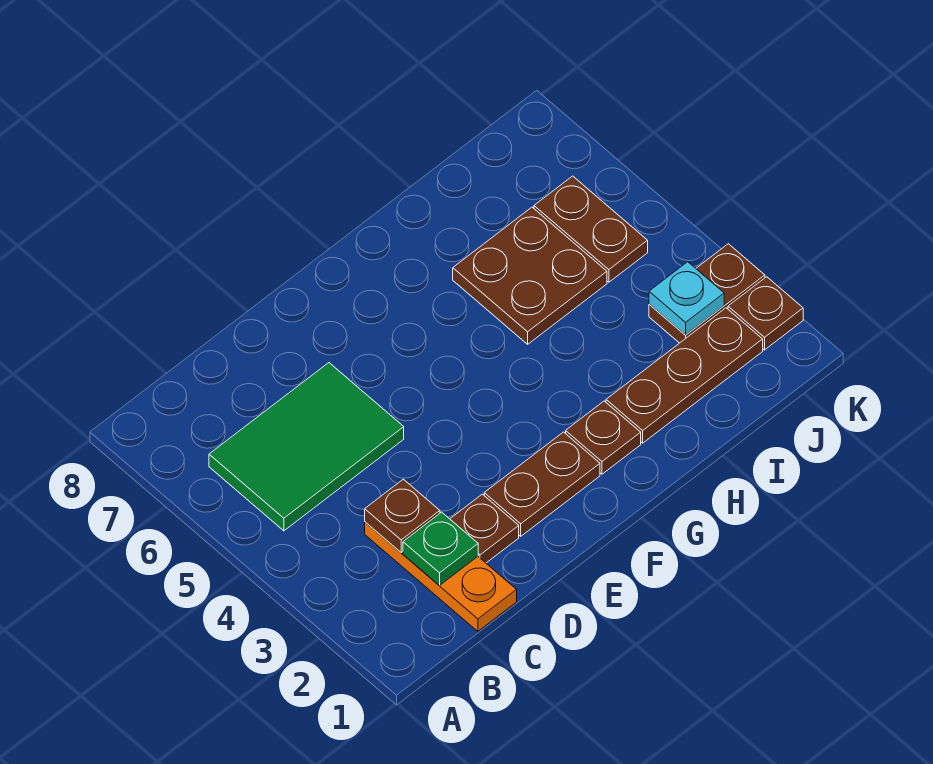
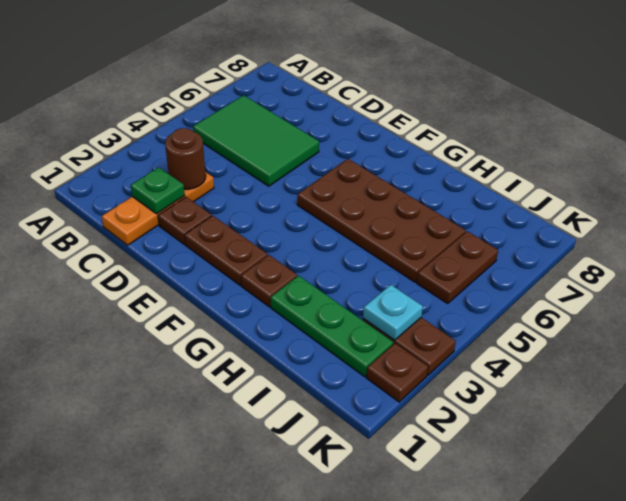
brown 1x1 plate [365,479,440,552] -> brown 1x1 round brick [165,128,206,189]
brown 1x3 plate [606,308,763,443] -> green 1x3 plate [270,276,393,377]
brown 2x2 plate [453,207,607,344] -> brown 2x4 plate [297,159,466,282]

